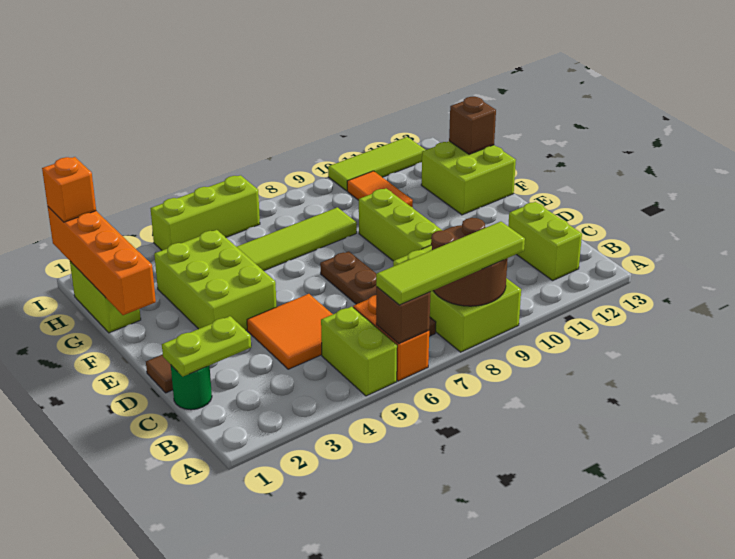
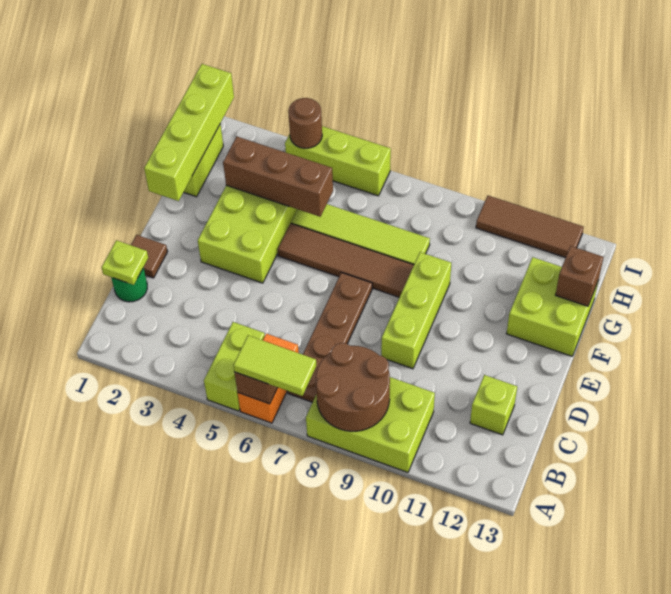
lime 1x4 tile [376,222,525,305] -> lime 1x2 tile [233,335,316,396]
lime 2x3 brick [393,245,521,352] -> lime 2x3 brick turned to [306,377,435,472]
lime 1x2 brick [508,202,582,280] -> lime 1x1 brick [470,375,517,435]
lime 1x2 plate [162,316,251,377] -> lime 1x1 plate [102,240,148,285]
orange 2x2 tile [247,294,333,369] -> none
orange 1x4 brick [48,207,156,315] -> lime 1x4 brick [144,64,234,201]
none -> brown 1x4 tile [277,223,414,297]
none -> brown 1x3 brick [223,136,333,217]
orange 1x2 tile [347,171,413,207] -> none
orange 1x1 brick [42,157,96,222] -> none
none -> brown 1x1 round brick [288,98,322,148]
lime 1x3 tile [328,137,425,191] -> brown 1x3 tile [476,196,584,258]

